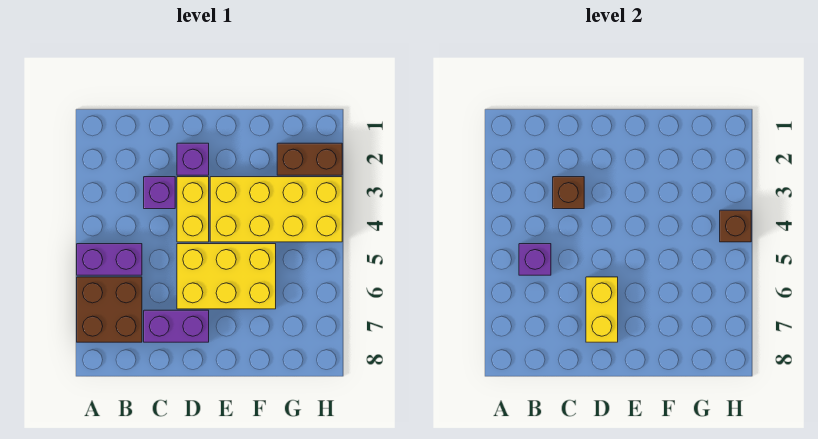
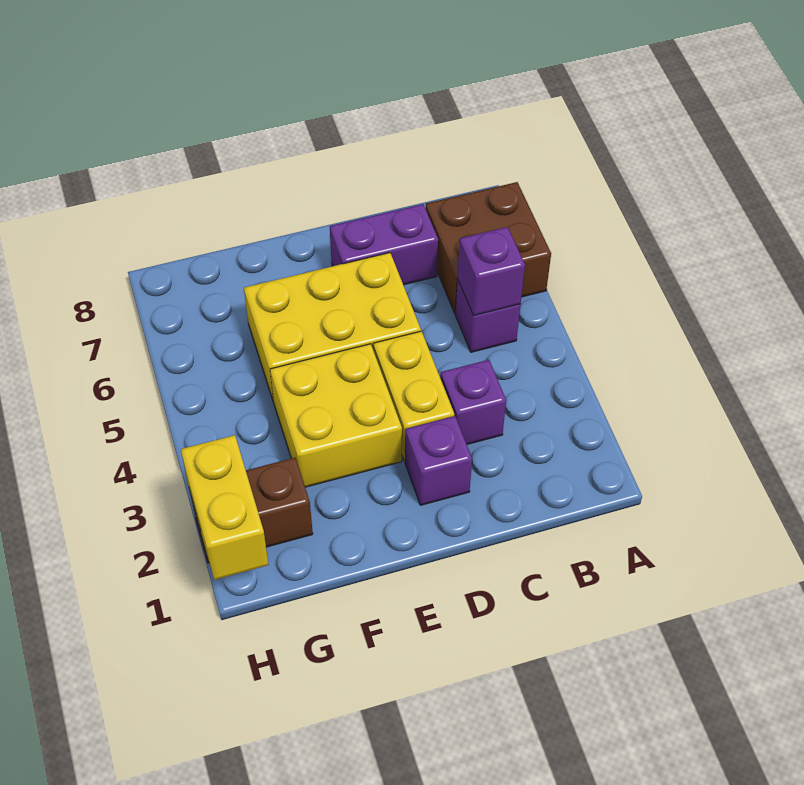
purple 1x2 brick [77,244,142,275] -> purple 1x1 brick [455,279,521,352]
brown 1x1 brick [553,177,584,209] -> none
yellow 1x2 brick [586,277,618,342] -> yellow 1x2 brick moved to [181,435,269,580]
yellow 2x4 brick [210,177,342,242] -> yellow 2x2 brick [270,344,402,487]
brown 1x1 brick [720,210,751,242] -> none

